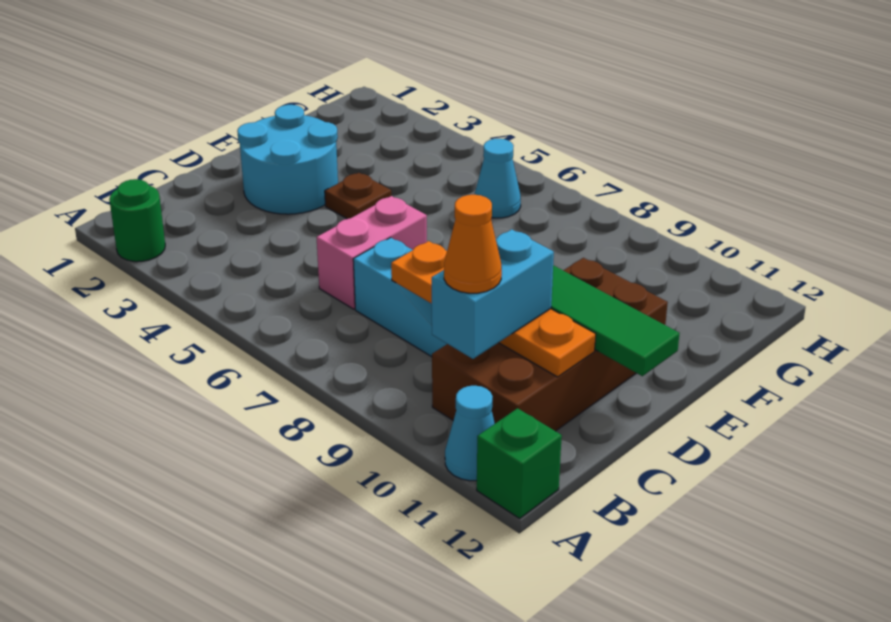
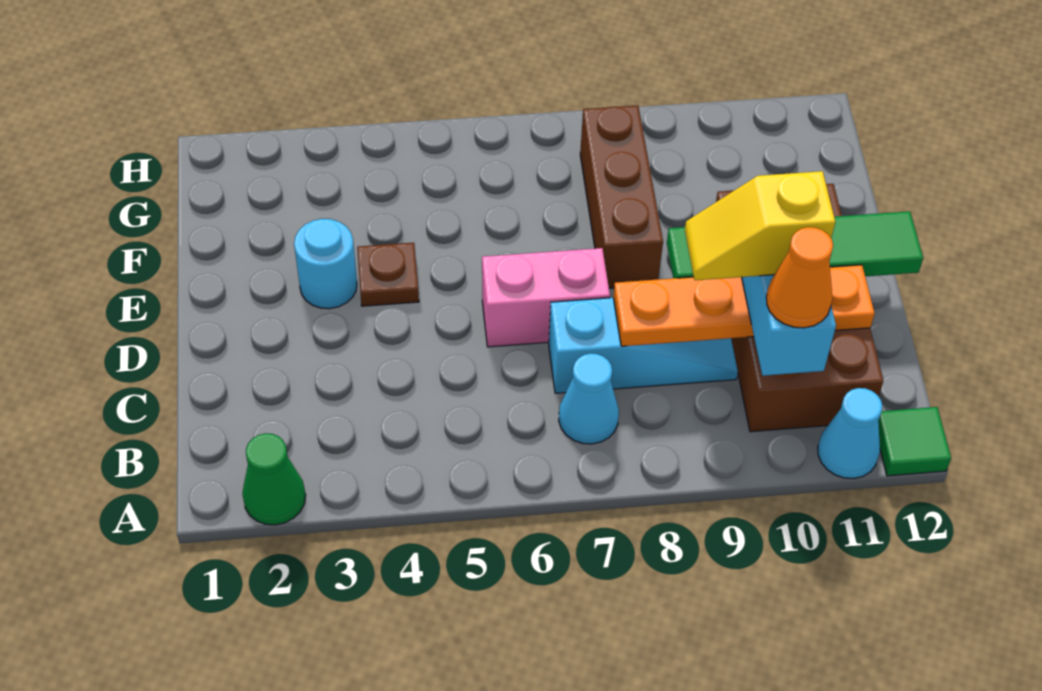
green 1x1 round brick [109,179,165,262] -> green 1x1 cone [242,433,306,525]
green 1x1 brick [477,408,562,518] -> green 1x1 tile [878,407,951,476]
pink 1x2 brick [317,196,427,309] -> pink 1x2 brick turned to [482,248,610,347]
none -> yellow 1x2 slope [685,171,835,280]
cyan 2x2 round brick [237,105,338,214] -> cyan 1x1 round brick [294,219,357,309]
none -> brown 1x3 brick [580,105,663,288]
cyan 1x1 cone [474,139,521,218] -> cyan 1x1 cone moved to [559,353,619,444]

